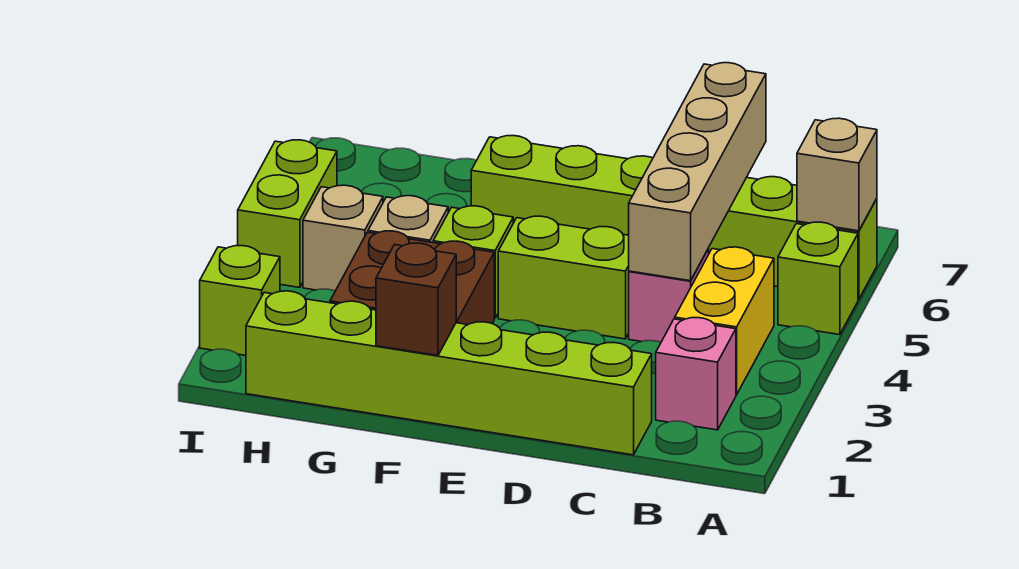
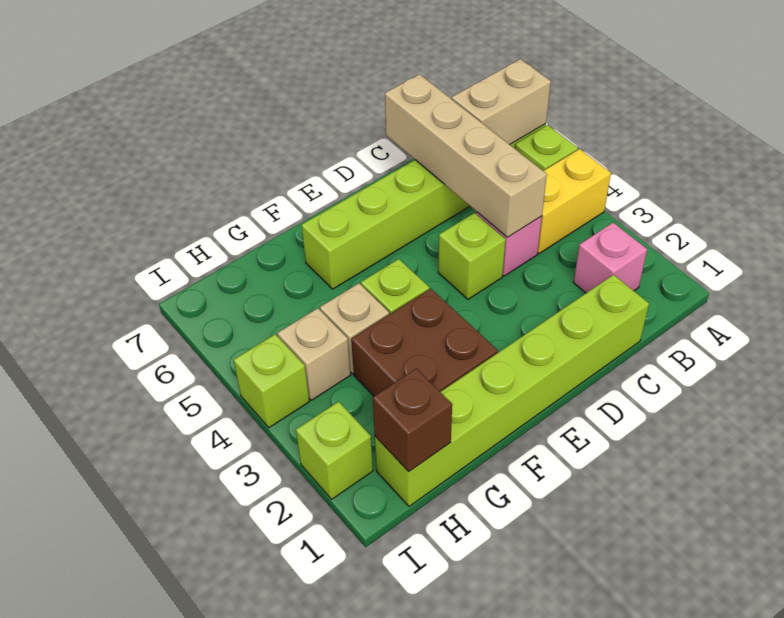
tan 1x1 brick [797,118,877,231] -> tan 1x2 brick [452,59,551,145]
yellow 1x2 brick [675,247,774,395] -> yellow 1x2 brick turned to [538,149,611,254]
lime 1x2 brick [498,216,629,339] -> lime 1x1 brick [438,213,506,299]
brown 1x1 brick [376,243,456,356] -> brown 1x1 brick moved to [373,369,452,472]
lime 1x2 brick [238,140,337,288] -> lime 1x1 brick [234,334,309,428]

